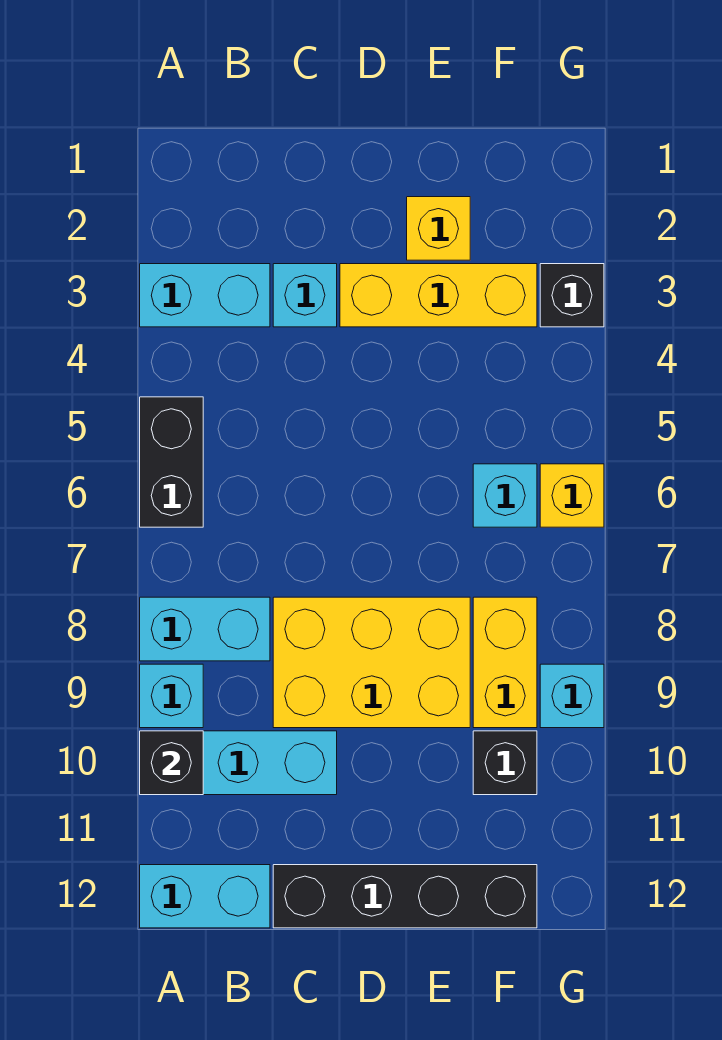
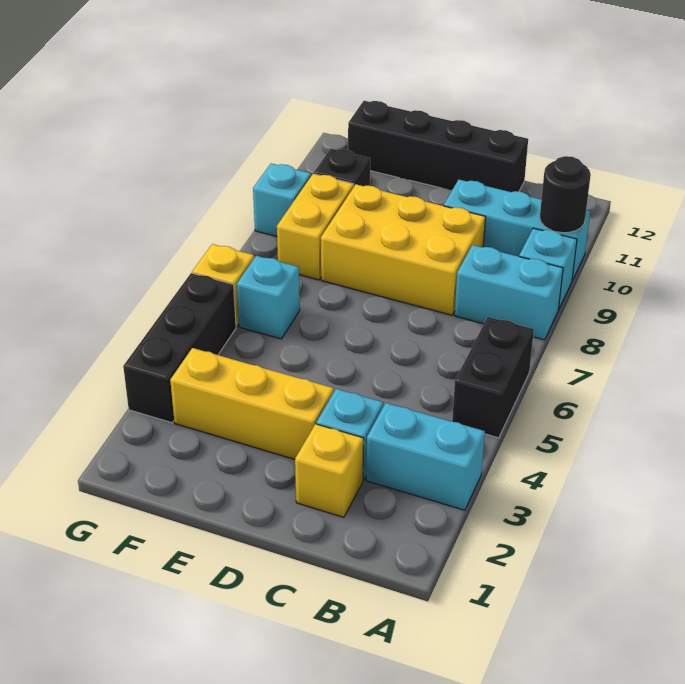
black 1x1 brick [140,731,203,795] -> black 1x1 round brick [540,156,591,233]
cyan 1x2 brick [140,865,270,928] -> none
yellow 1x1 brick [407,197,470,260] -> yellow 1x1 brick moved to [295,424,364,517]
black 1x1 brick [540,264,604,327] -> black 1x3 brick [123,273,236,423]

